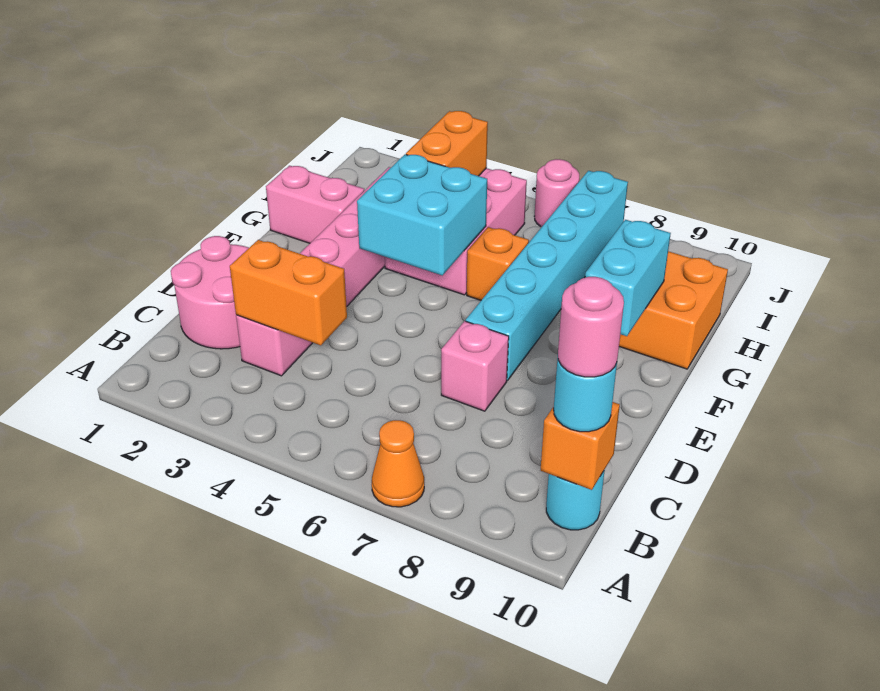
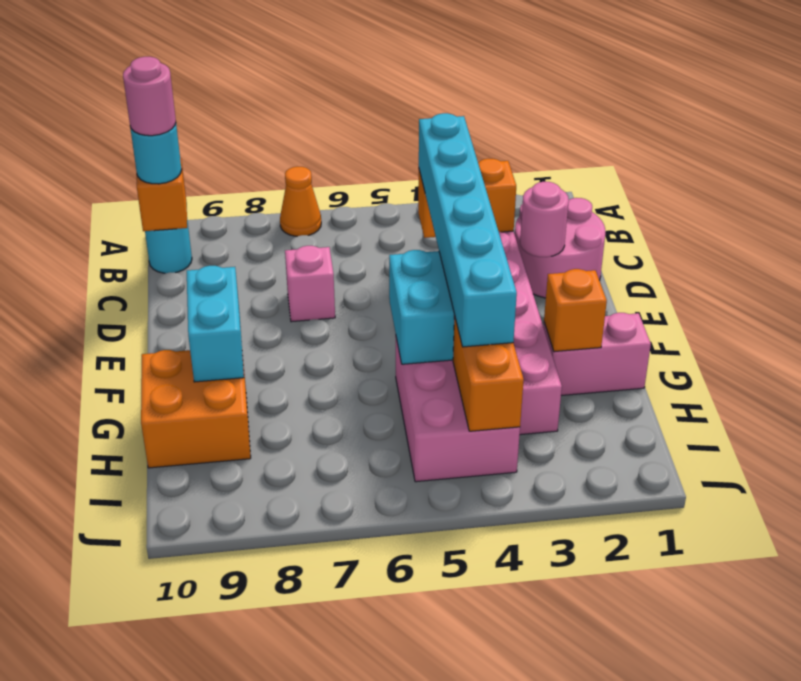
cyan 1x6 brick [466,171,628,380] -> cyan 1x6 brick moved to [419,113,517,347]
orange 1x1 brick [467,227,529,300] -> orange 1x1 brick moved to [544,269,607,352]
pink 1x1 round brick [534,159,579,227] -> pink 1x1 round brick moved to [520,182,569,257]

